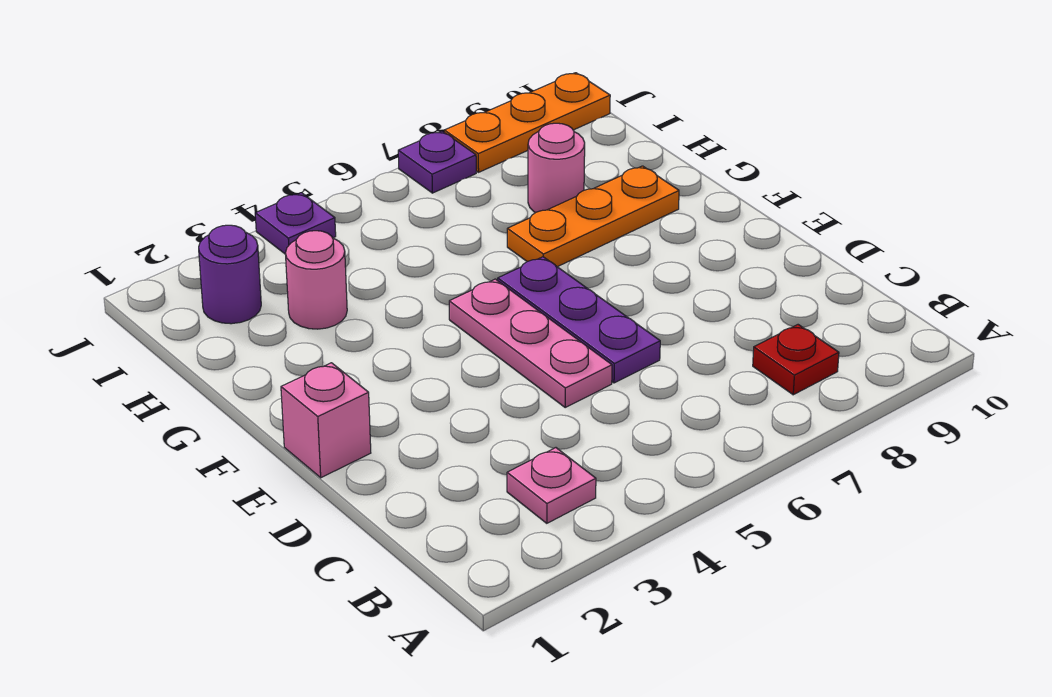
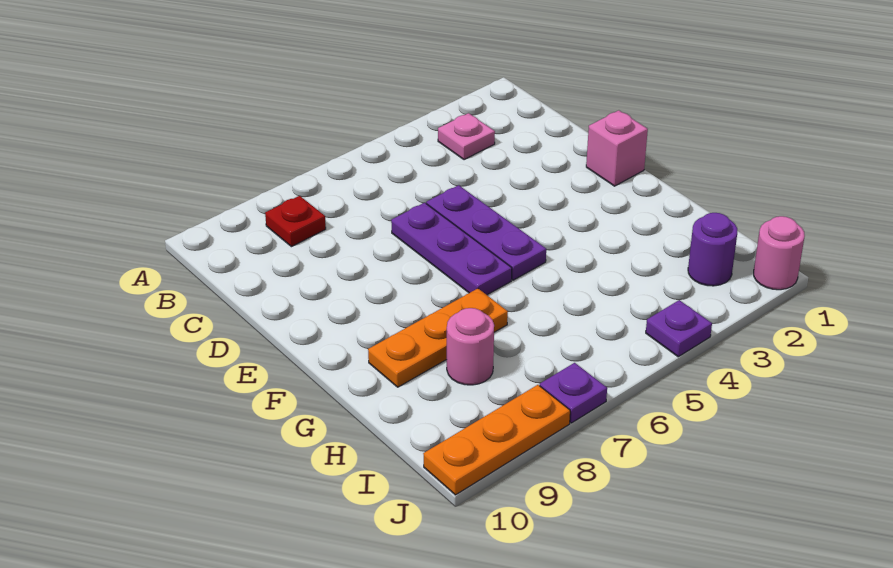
pink 1x3 plate [449,279,612,407] -> purple 1x3 plate [426,185,546,280]
pink 1x1 round brick [285,231,347,329] -> pink 1x1 round brick moved to [754,216,805,290]

